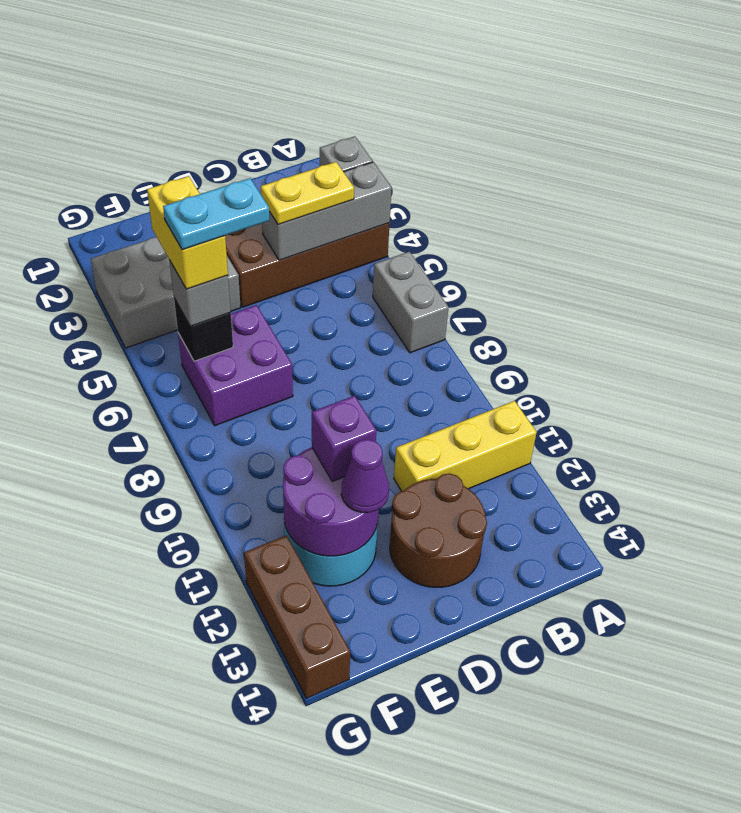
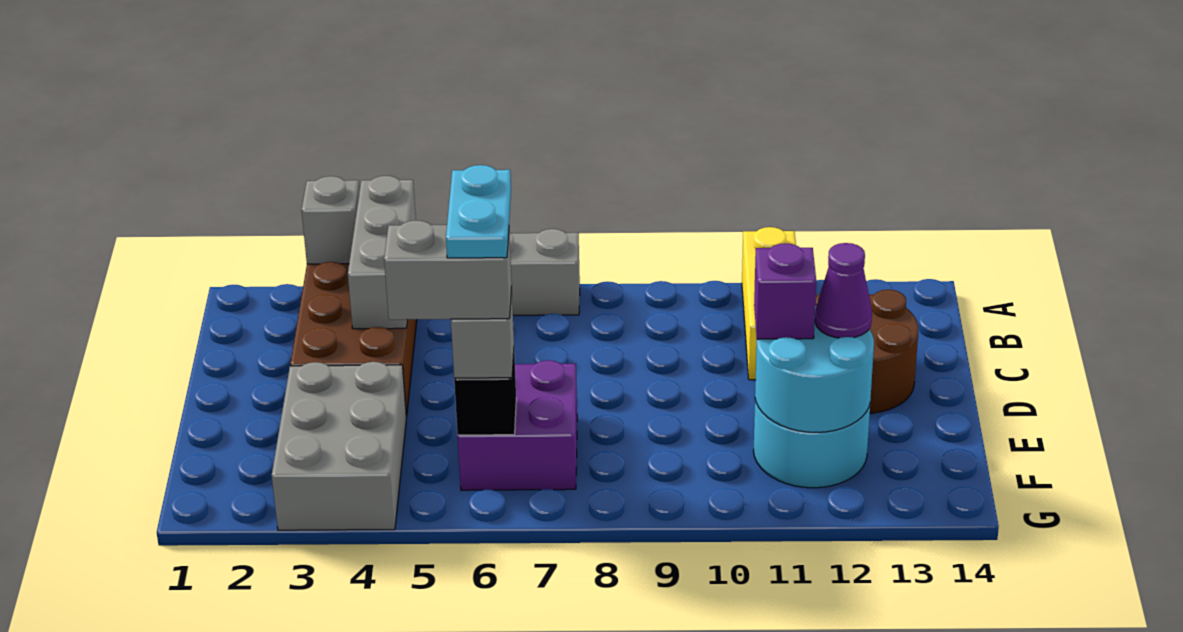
yellow 1x2 plate [261,162,354,225] -> none
purple 2x2 round brick [283,447,379,556] -> cyan 2x2 round brick [755,306,874,432]
yellow 1x2 brick [147,176,228,289] -> grey 1x2 brick [384,220,512,320]
brown 1x3 brick [244,535,350,698] -> none

